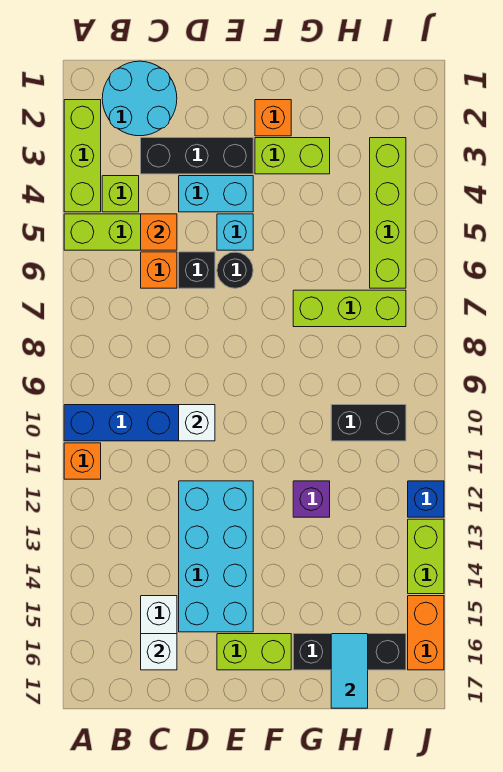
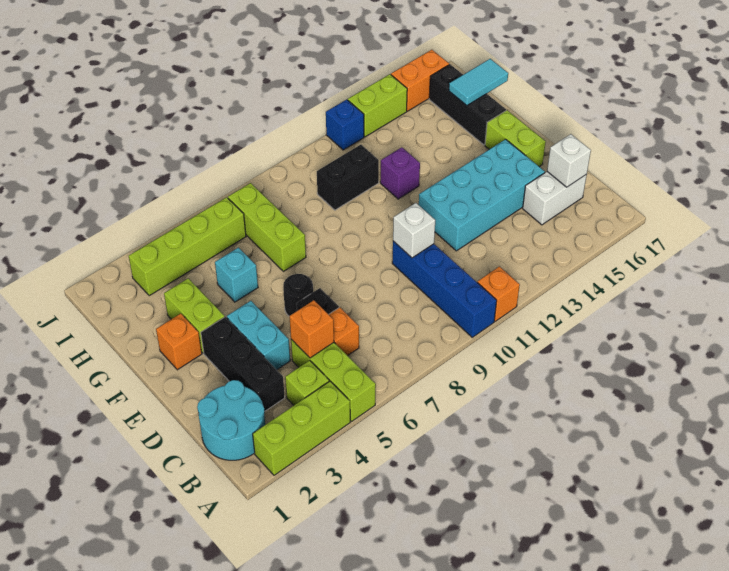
cyan 1x1 brick [217,214,253,250] -> cyan 1x1 brick moved to [215,248,258,302]
black 1x2 brick [331,405,406,441] -> black 1x2 brick turned to [317,145,379,210]

